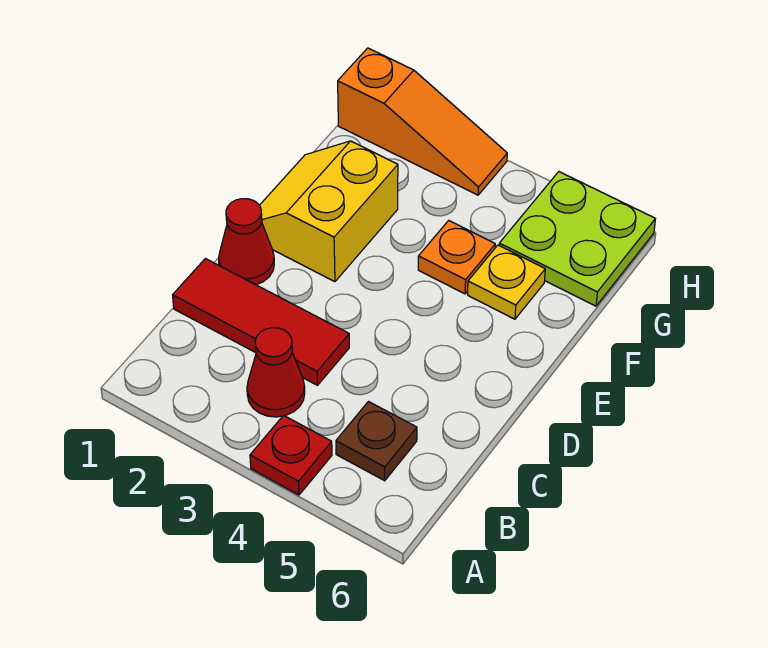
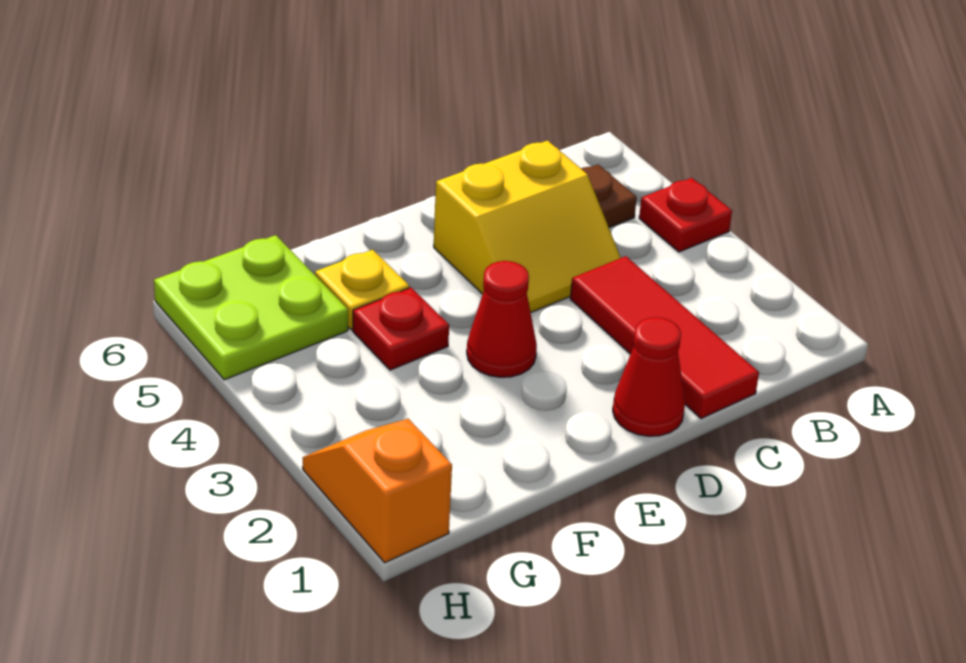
red 1x1 cone [247,328,305,417] -> red 1x1 cone moved to [467,261,537,377]
yellow 2x2 slope [259,141,398,282] -> yellow 2x2 slope moved to [434,141,621,312]
orange 1x1 plate [418,221,495,294] -> red 1x1 plate [353,288,449,370]
orange 1x3 slope [338,48,507,195] -> orange 1x2 slope [303,419,452,563]

